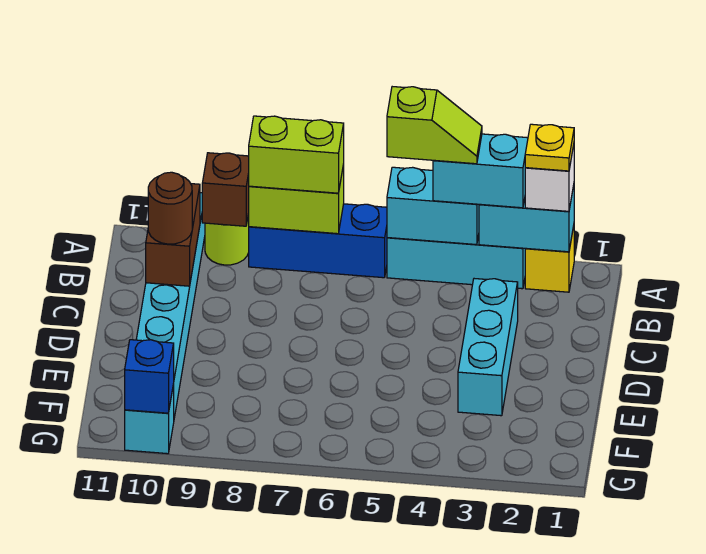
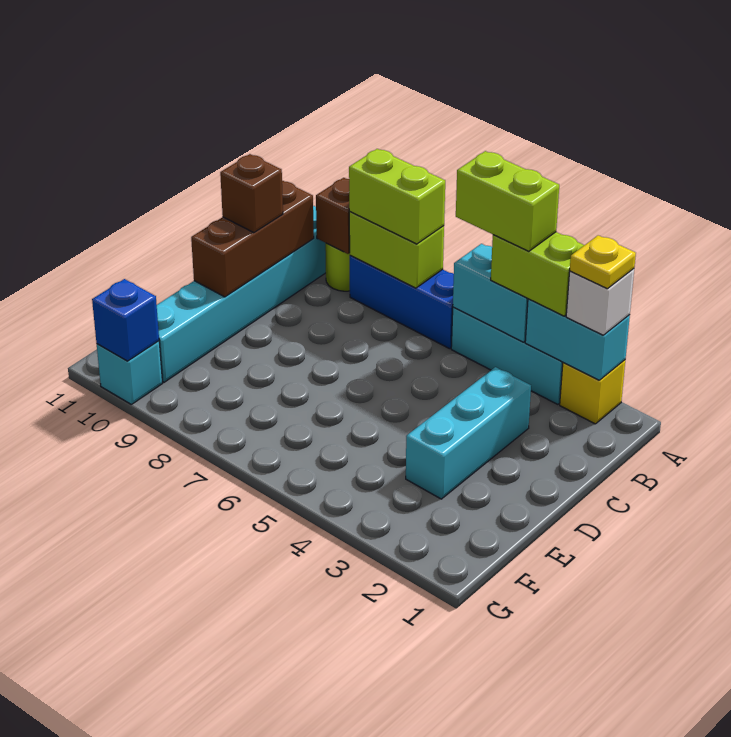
cyan 1x2 brick [433,134,528,208] -> lime 1x2 brick [491,232,584,316]
lime 1x2 slope [387,87,482,164] -> lime 1x2 brick [456,151,559,251]
brown 1x2 brick [146,184,200,286] -> brown 1x3 brick [191,181,314,297]
brown 1x1 round brick [148,172,192,244] -> brown 1x1 brick [220,154,283,233]

